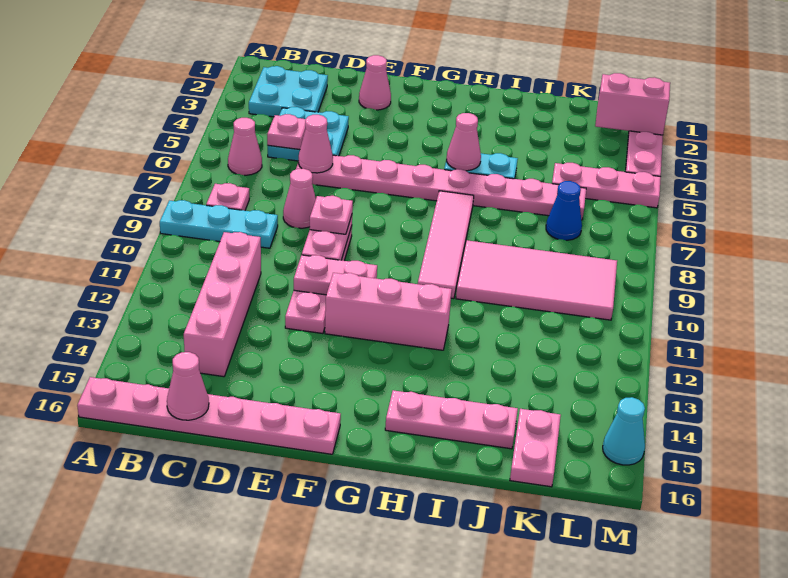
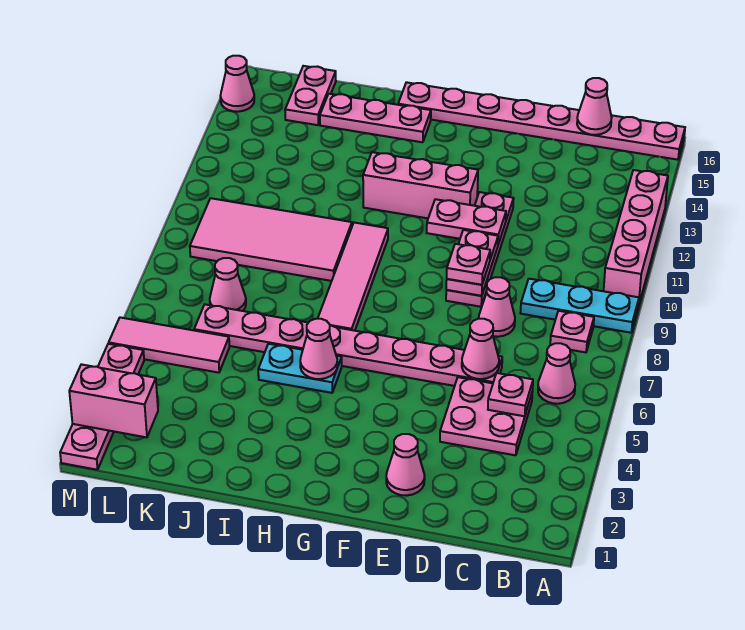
pink 1x6 plate [77,377,341,454] -> pink 1x8 plate [398,82,685,160]
cyan 2x2 plate [249,66,328,117] -> none
cyan 2x2 plate [268,107,349,161] -> pink 2x2 plate [440,377,533,455]
pink 1x4 brick [184,232,261,377] -> pink 1x4 brick moved to [604,170,668,306]
pink 1x3 plate [552,163,661,208] -> pink 1x3 tile [109,317,229,373]
blue 1x1 cone [546,181,582,240] -> pink 1x1 cone [210,258,246,311]
cyan 1x1 cone [603,397,645,465] -> pink 1x1 cone [220,56,254,112]

